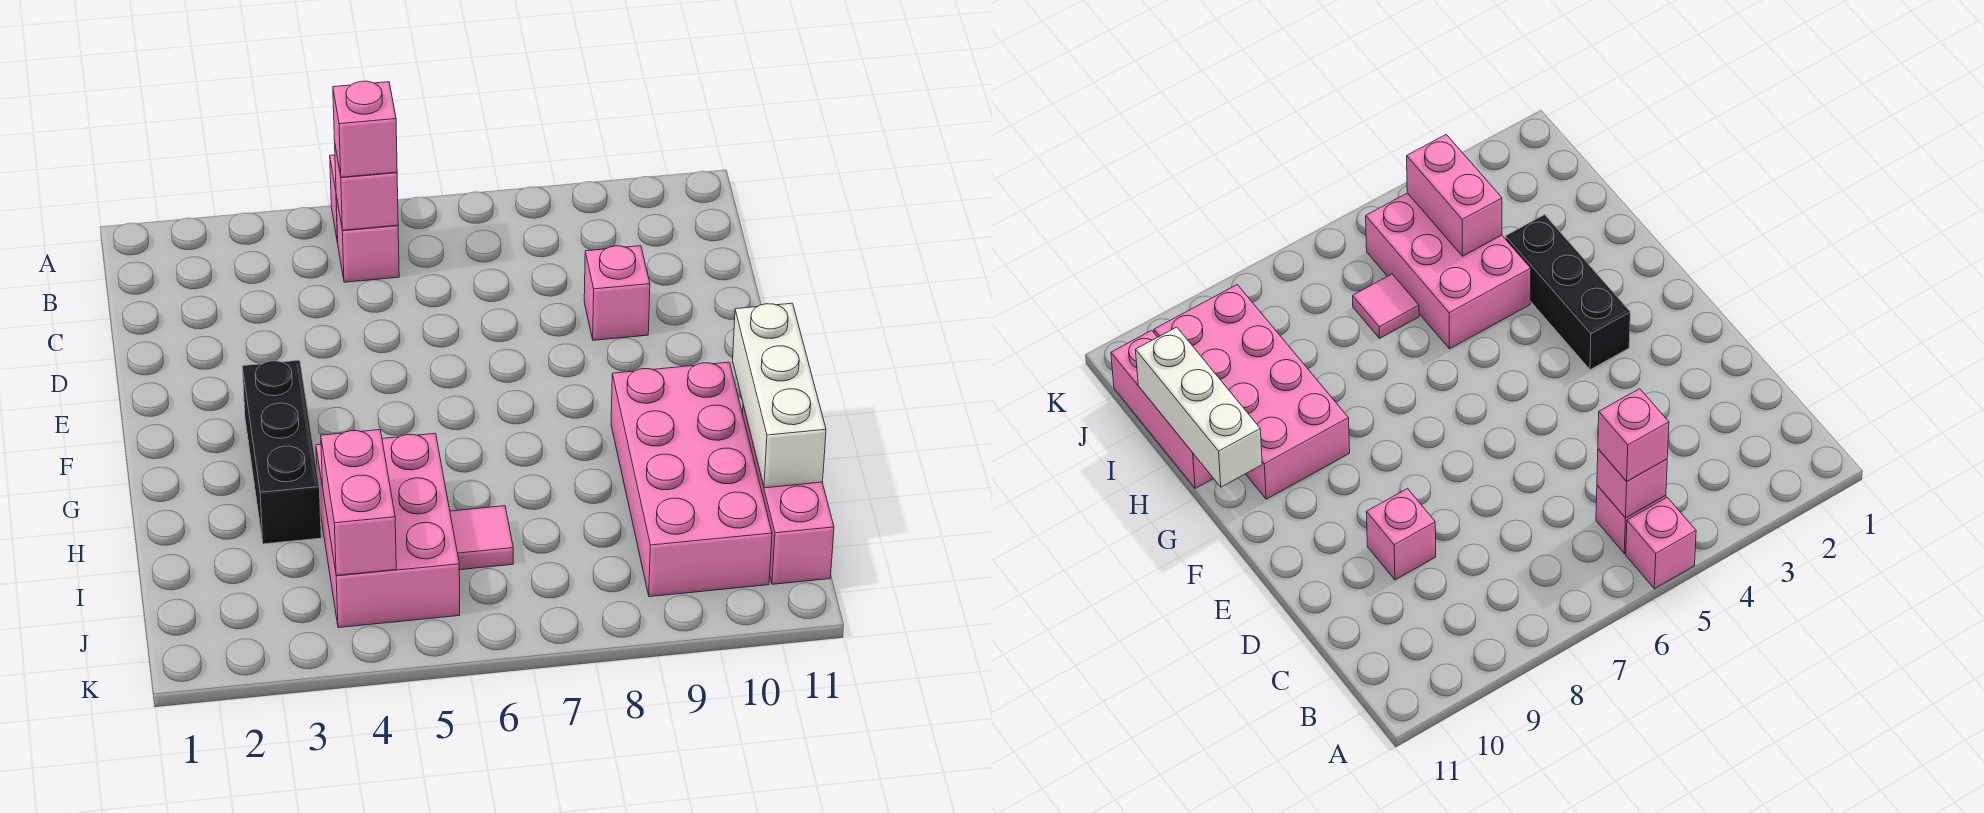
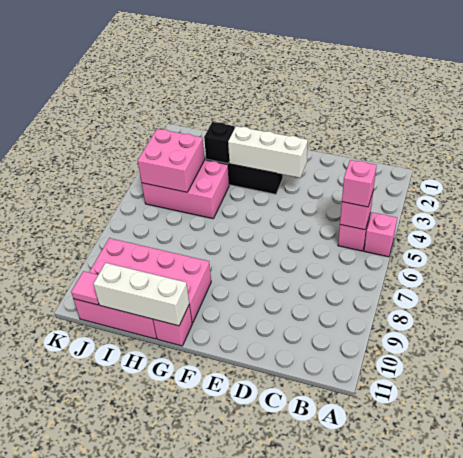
pink 1x1 brick [584,246,650,340] -> pink 1x1 brick moved to [153,305,192,346]
none -> white 1x3 brick [228,126,308,178]
none -> black 1x1 brick [204,122,235,164]
pink 1x2 brick [321,430,396,576] -> pink 2x2 brick [138,129,205,192]
pink 1x1 tile [450,506,513,570] -> pink 1x1 tile moved to [71,271,99,305]

